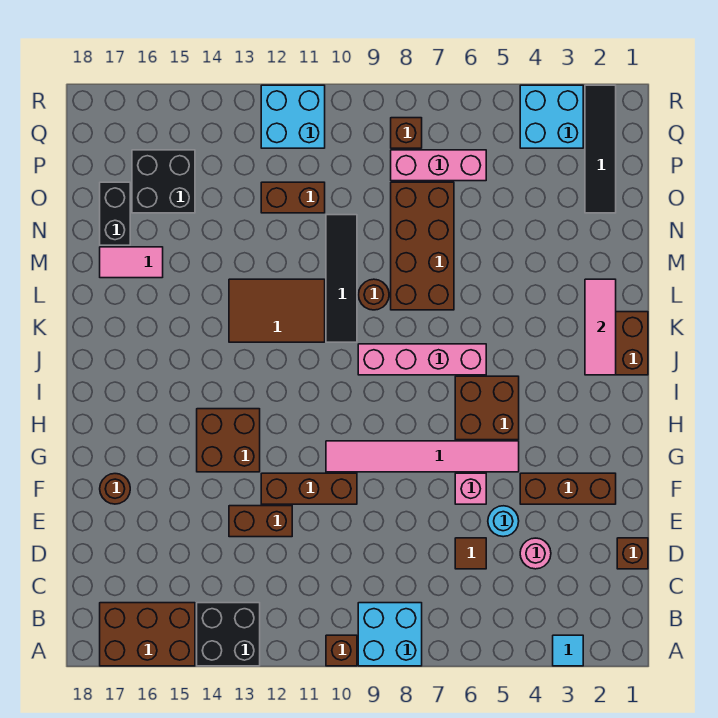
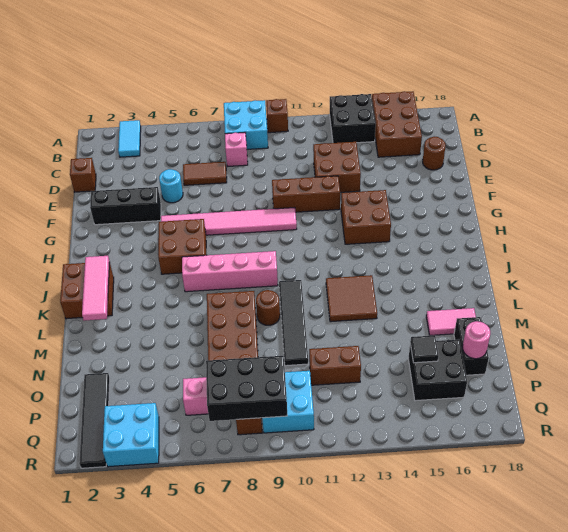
cyan 1x1 tile [553,635,583,666] -> cyan 1x2 tile [118,120,141,157]
brown 2x3 brick [100,603,195,666] -> brown 2x3 brick turned to [372,91,422,157]
pink 1x1 round brick [520,538,551,569] -> pink 1x1 round brick moved to [463,321,490,359]
brown 1x1 tile [455,538,486,569] -> brown 1x2 tile [183,162,227,185]
brown 1x2 brick [229,506,292,537] -> brown 2x2 brick [313,142,361,192]
brown 1x3 brick [520,473,616,504] -> black 1x3 brick [90,187,161,225]
pink 1x1 brick [455,473,486,504] -> pink 1x1 brick moved to [225,133,248,167]
brown 1x1 round brick [100,474,130,504] -> brown 1x1 round brick moved to [423,137,445,170]
brown 2x3 tile [229,279,325,342] -> brown 2x2 tile [326,275,377,322]
none -> black 1x1 tile [410,335,439,363]
none -> black 2x3 brick [206,356,287,421]
cyan 2x2 brick [261,85,325,148] -> cyan 2x2 brick moved to [262,371,314,433]

